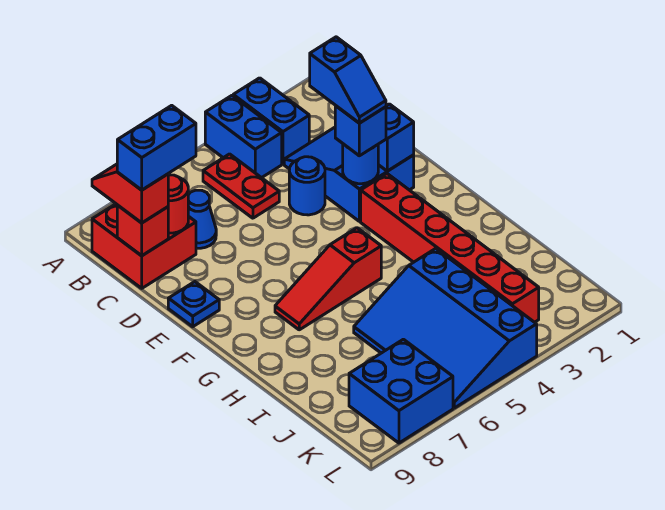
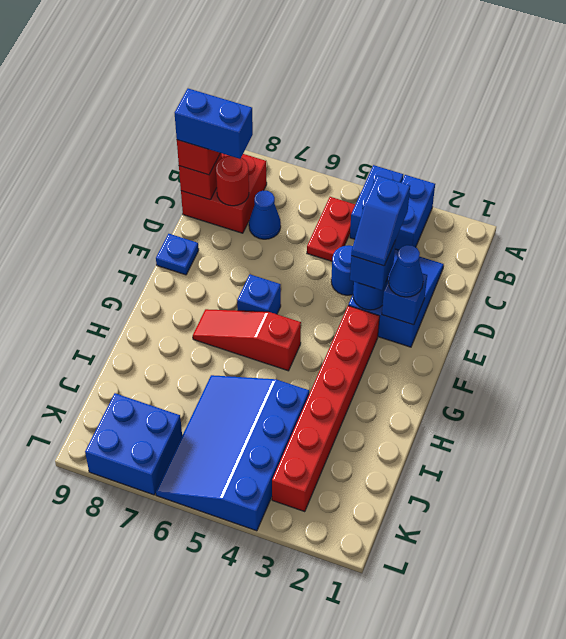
none -> blue 1x1 cone [388,245,423,297]
none -> blue 1x1 brick [237,274,281,314]

